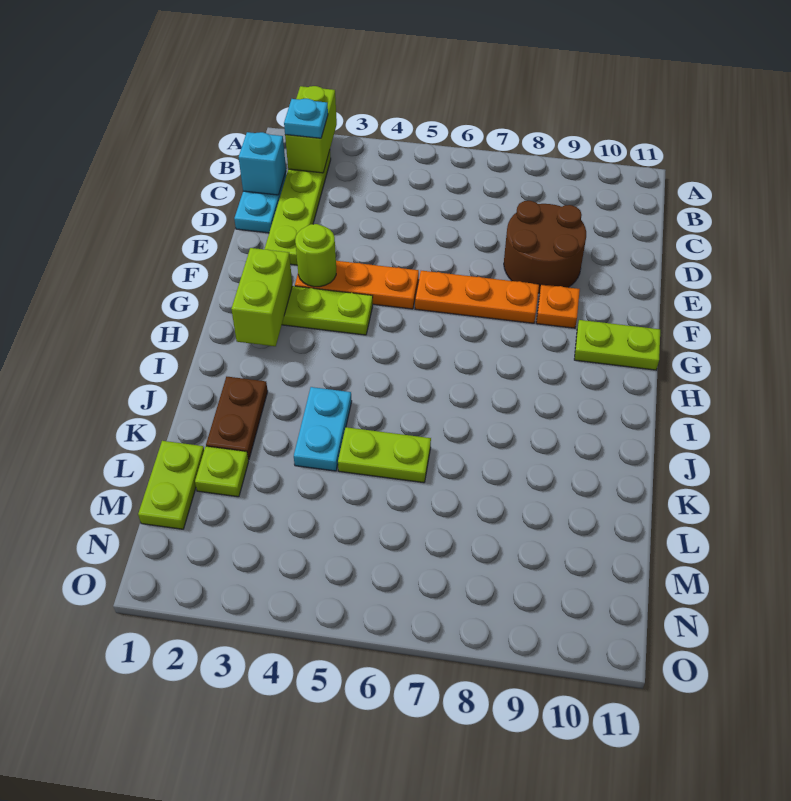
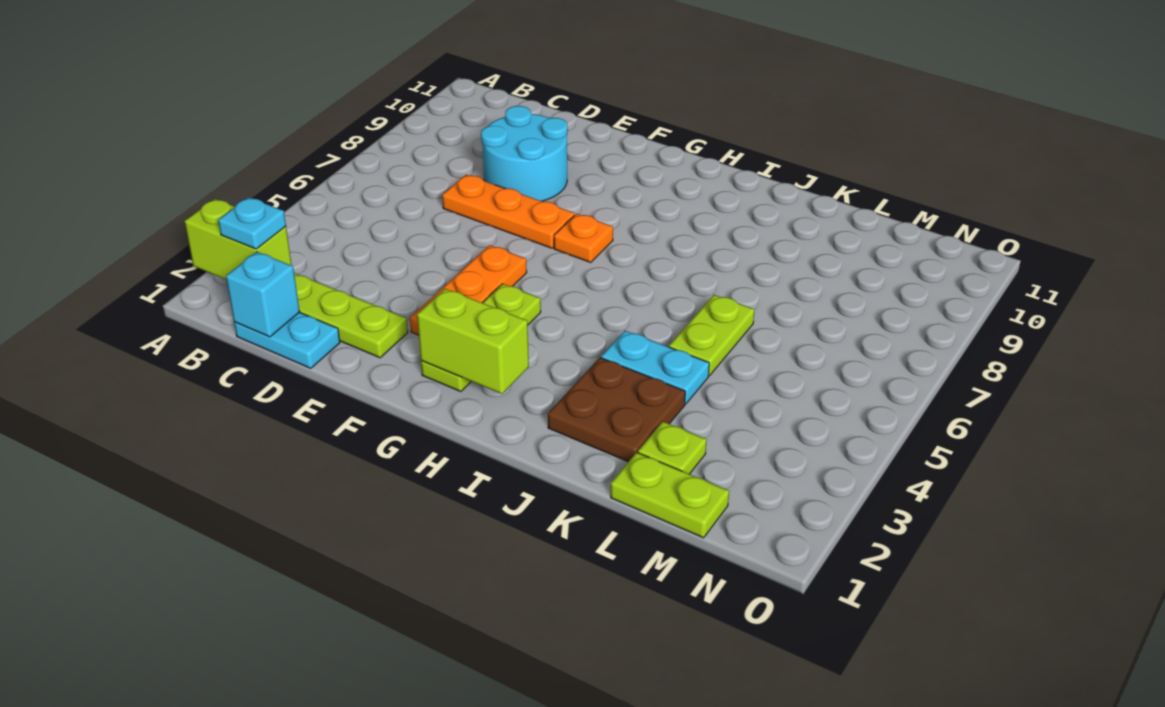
brown 2x2 round brick [504,201,586,293] -> cyan 2x2 round brick [481,106,568,201]
lime 1x1 round brick [295,224,336,287] -> none
orange 1x3 plate [415,271,539,323] -> orange 1x3 plate turned to [442,175,575,248]
orange 1x1 plate [536,284,580,328] -> orange 1x1 plate moved to [554,214,613,263]
lime 1x2 plate [574,320,660,370] -> none
brown 1x2 plate [206,377,268,460] -> brown 2x2 plate [548,358,685,462]

